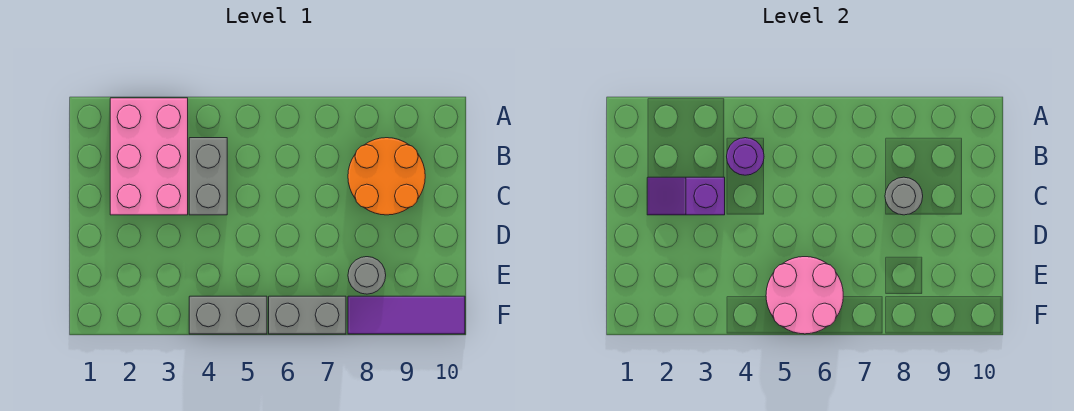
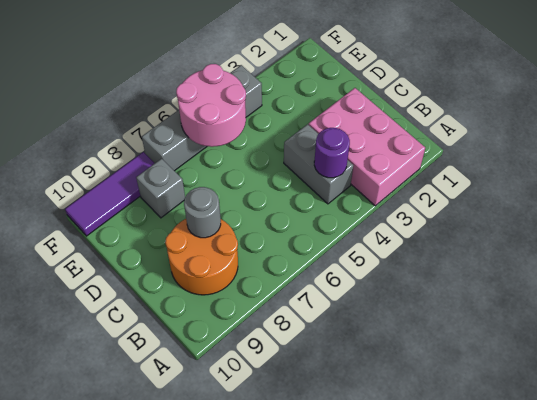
purple 1x2 slope [647,177,725,215] -> none
grey 1x1 round brick [348,257,386,294] -> grey 1x1 brick [136,159,185,218]

